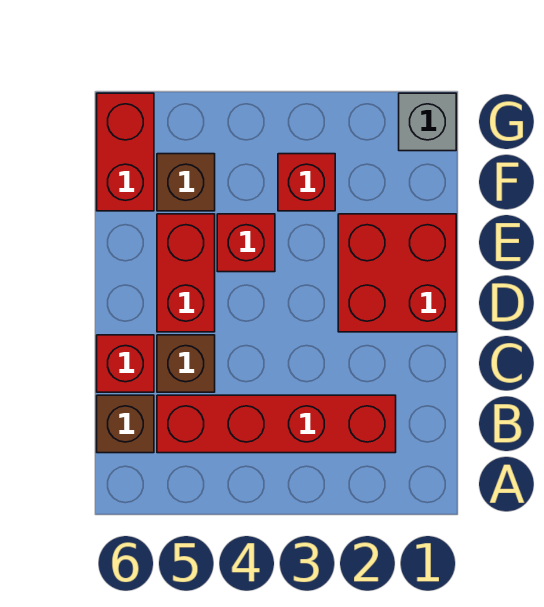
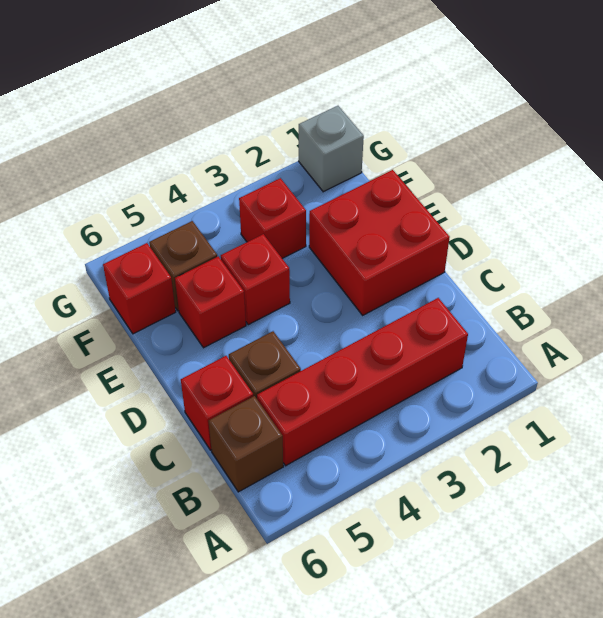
red 1x2 brick [157,214,215,332] -> red 1x1 brick [175,256,246,348]
red 1x2 brick [97,93,154,211] -> red 1x1 brick [103,243,176,334]

